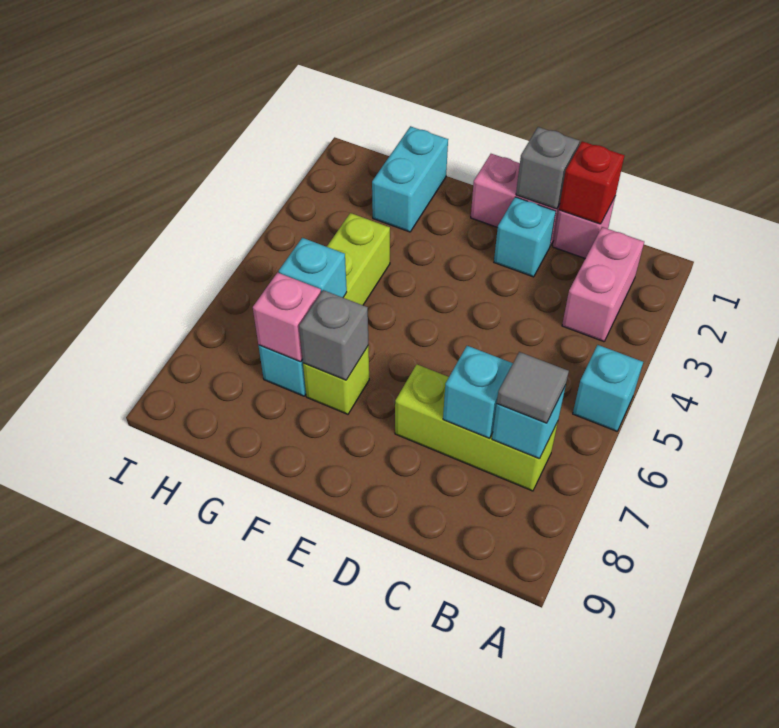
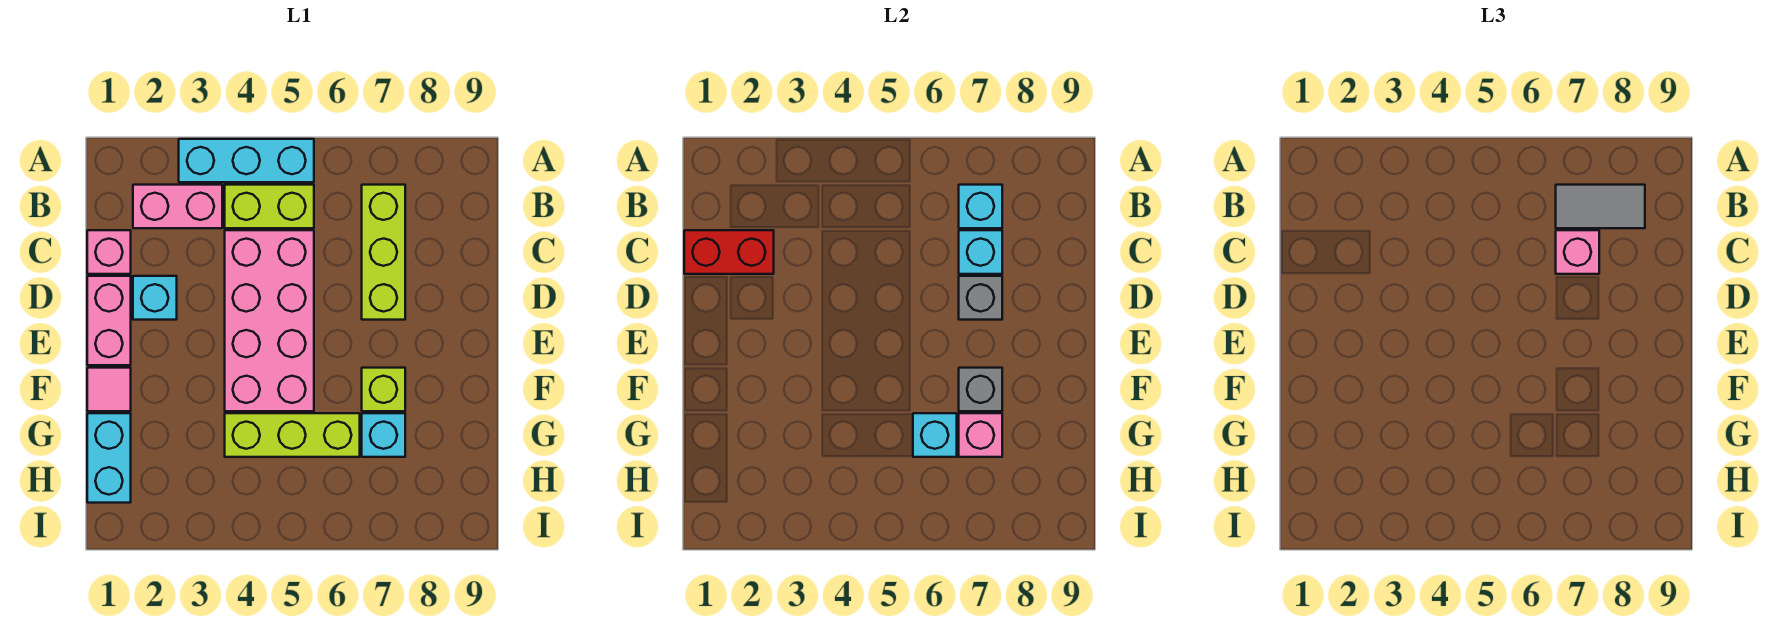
cyan 1x1 brick [573,345,643,431] -> cyan 1x3 brick [179,139,314,182]
none -> lime 1x2 brick [225,185,314,228]
grey 1x1 tile [497,352,569,423] -> grey 1x2 tile [1556,185,1645,228]
red 1x1 brick [559,141,625,224] -> red 1x2 brick [684,230,774,274]
none -> pink 2x4 brick [225,230,314,411]
none -> pink 1x1 brick [1556,230,1599,274]
grey 1x1 brick [516,127,580,209] -> grey 1x1 brick moved to [959,276,1002,320]
none -> pink 1x1 tile [87,368,131,411]
cyan 1x2 brick [372,126,448,232] -> cyan 1x2 brick turned to [87,413,131,503]

